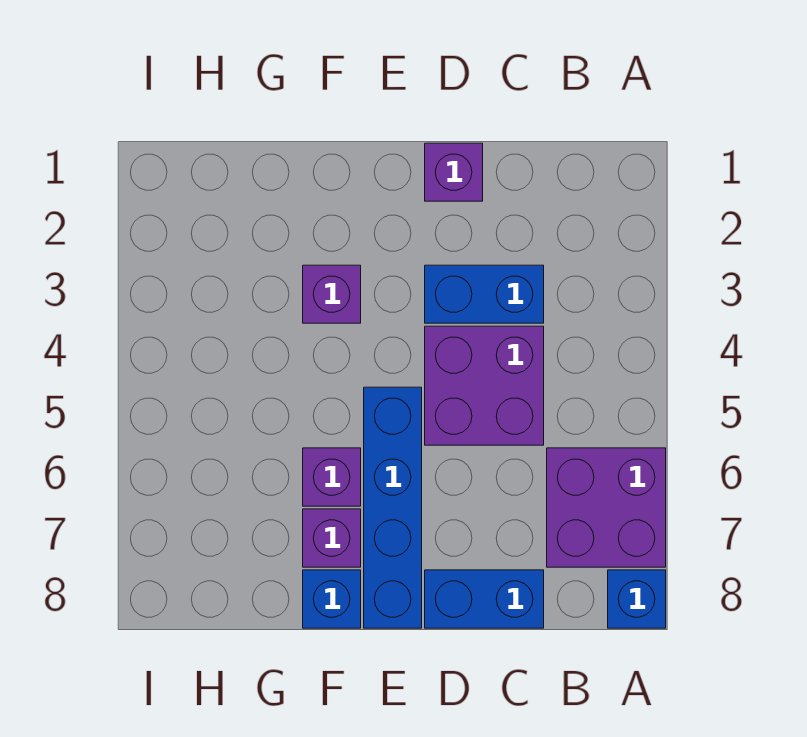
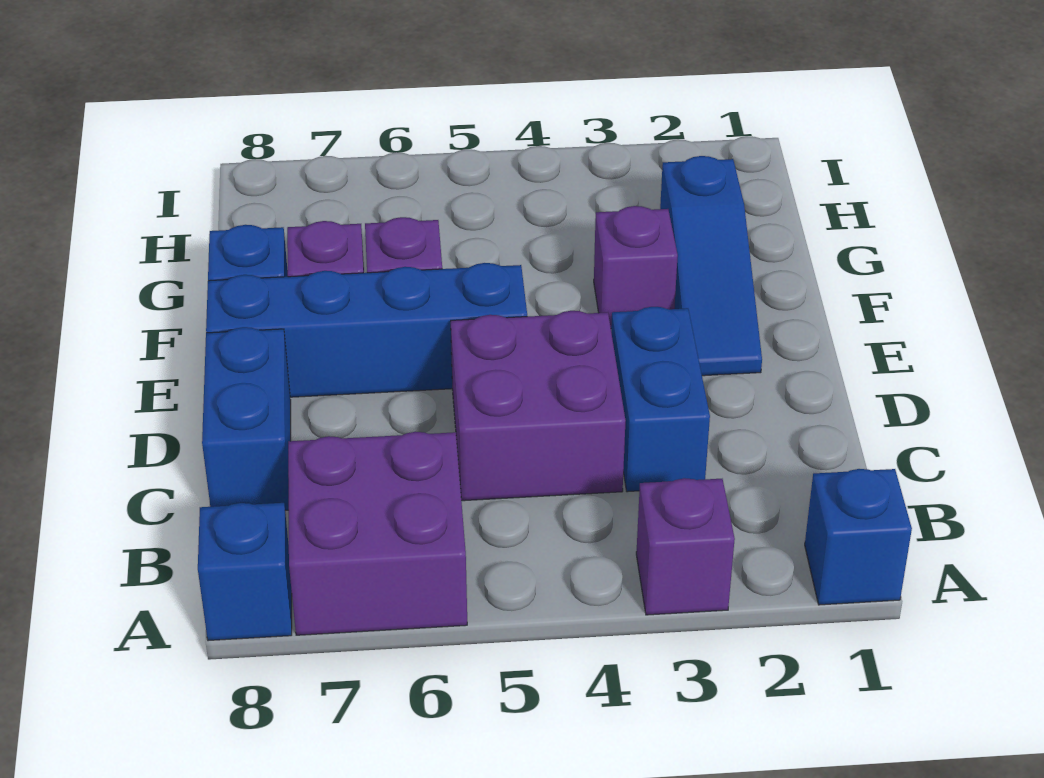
none -> blue 1x1 brick [805,469,912,605]
purple 1x1 brick [425,143,483,201] -> purple 1x1 brick moved to [636,478,735,615]
none -> blue 1x3 slope [660,156,762,376]

